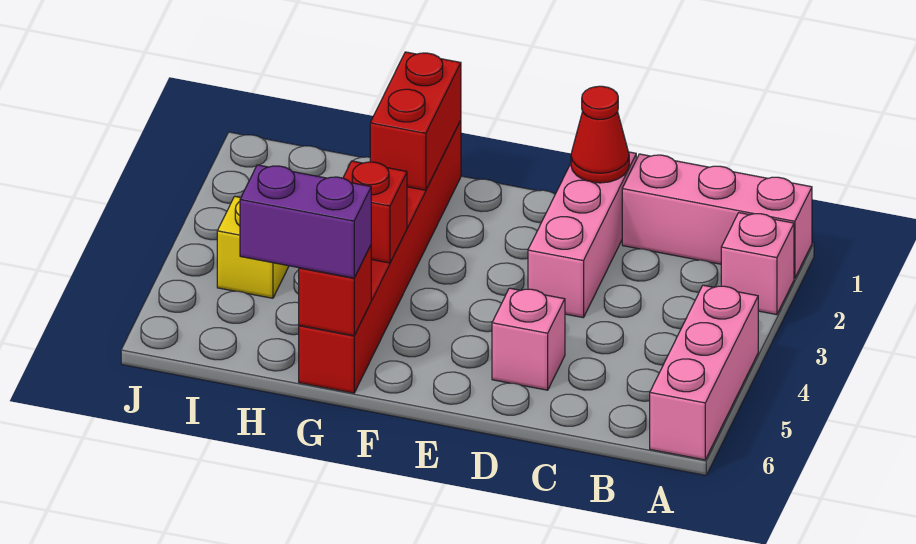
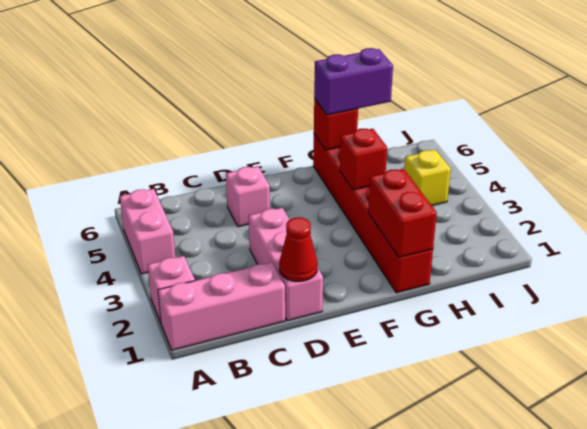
pink 1x3 brick [650,285,758,460] -> pink 1x2 brick [120,189,175,274]

